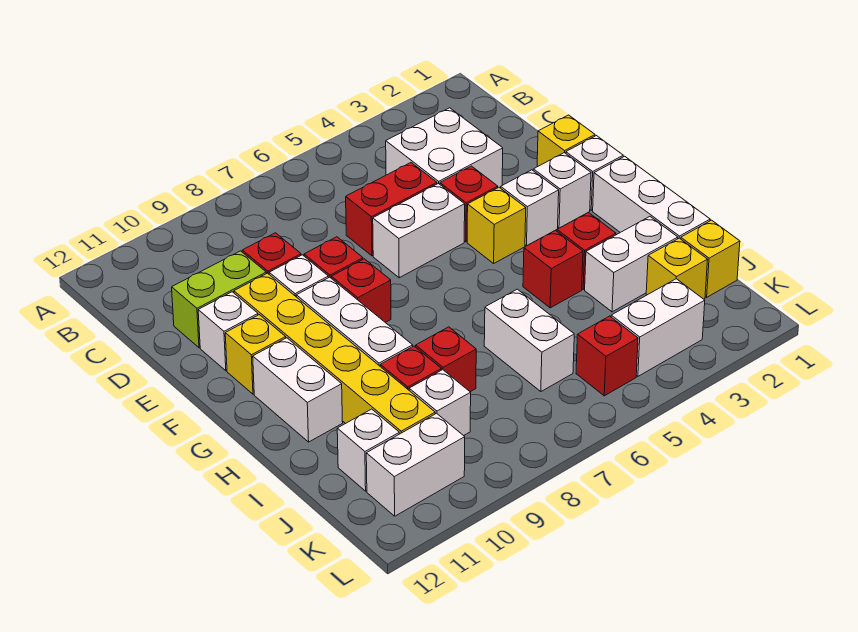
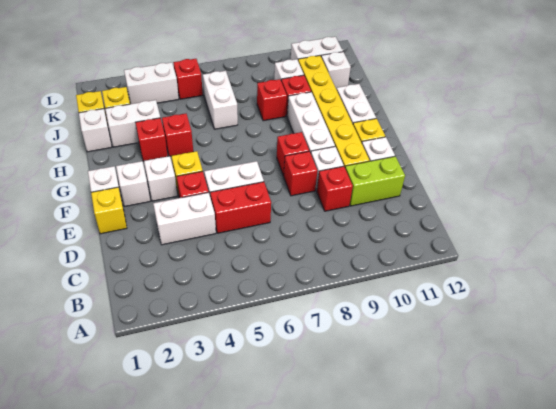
white 2x2 brick [386,108,503,188] -> white 1x2 brick [153,192,216,245]
white 1x3 brick [593,156,710,239] -> white 1x1 brick [79,109,112,152]

